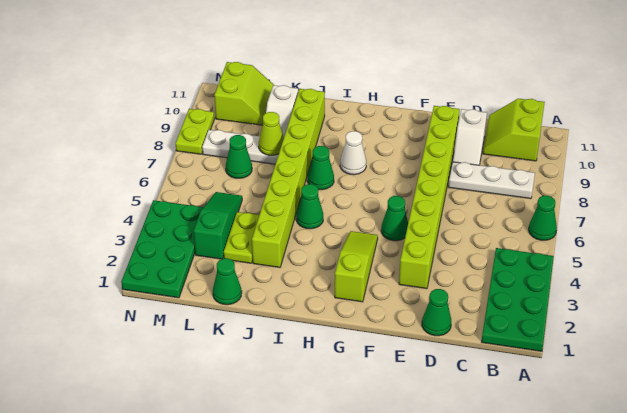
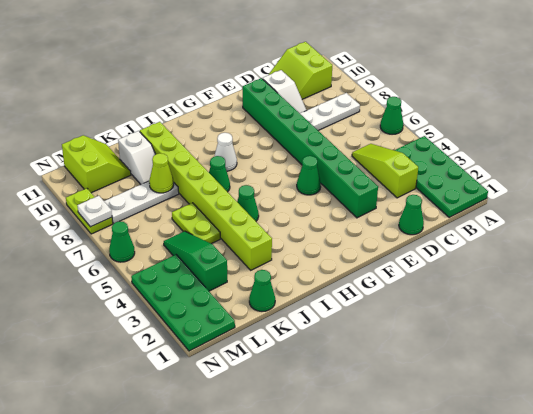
lime 1x8 brick [399,106,460,289] -> green 1x8 brick [242,78,378,218]
lime 1x3 slope [335,231,378,302] -> lime 1x3 slope moved to [352,144,418,198]
lime 1x2 plate [224,212,259,263] -> lime 1x2 plate moved to [172,203,220,244]
green 1x1 cone [226,135,252,178] -> green 1x1 cone moved to [109,221,135,262]
none -> white 1x1 plate [77,196,112,227]

